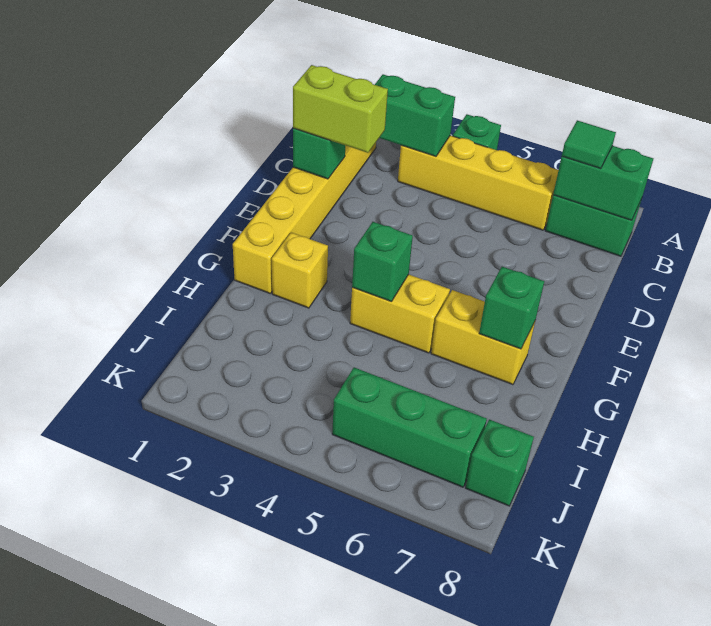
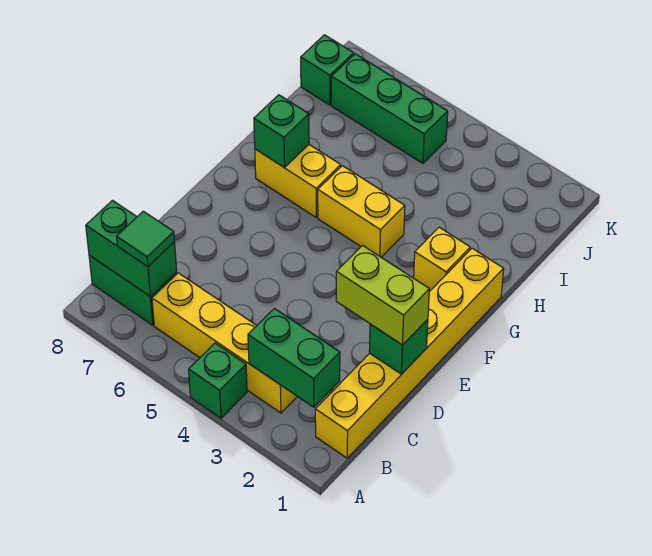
green 1x1 brick [352,222,413,302] -> none

